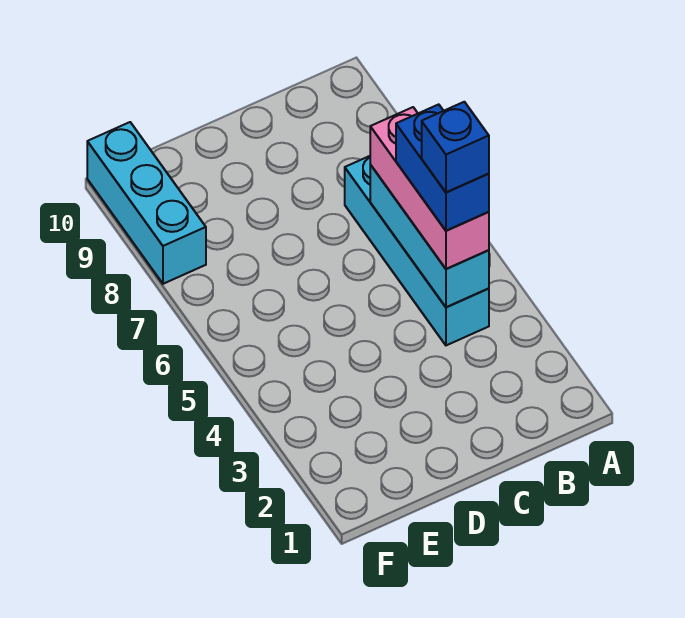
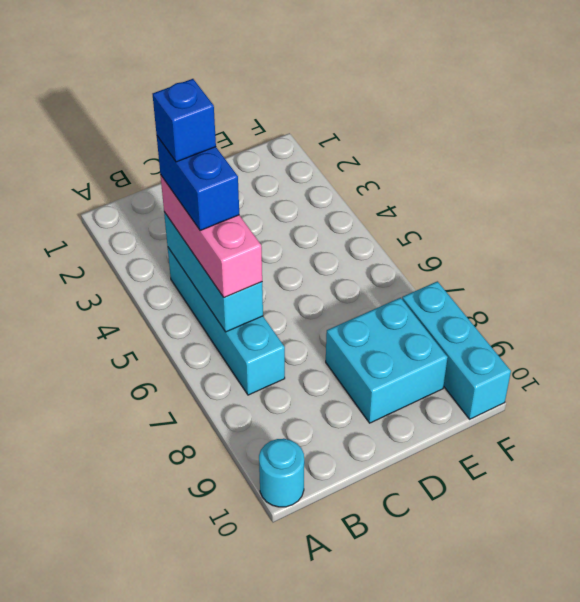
none -> cyan 1x1 round brick [259,439,304,507]
none -> cyan 2x2 brick [326,298,448,423]

